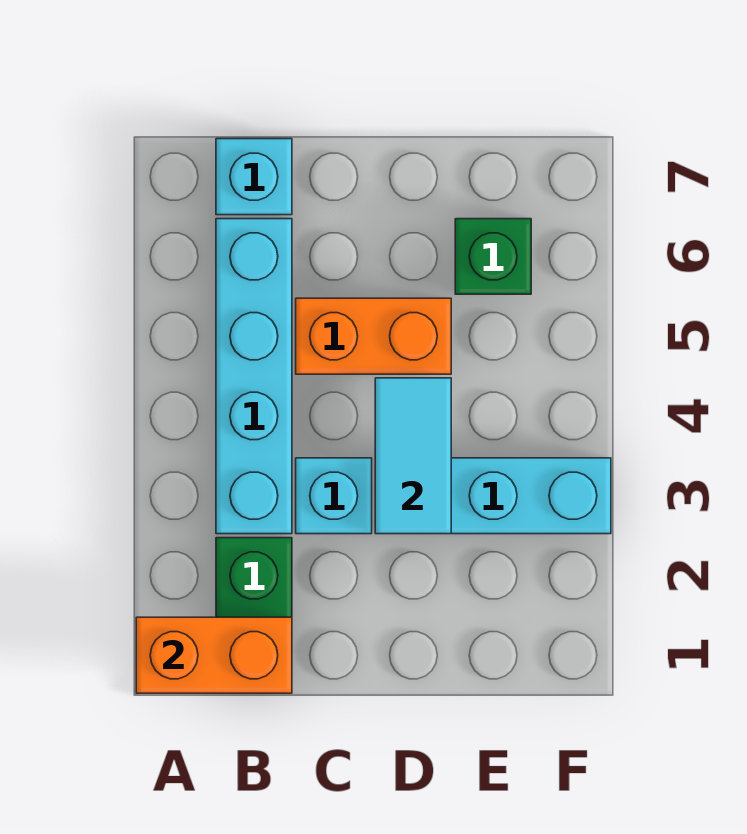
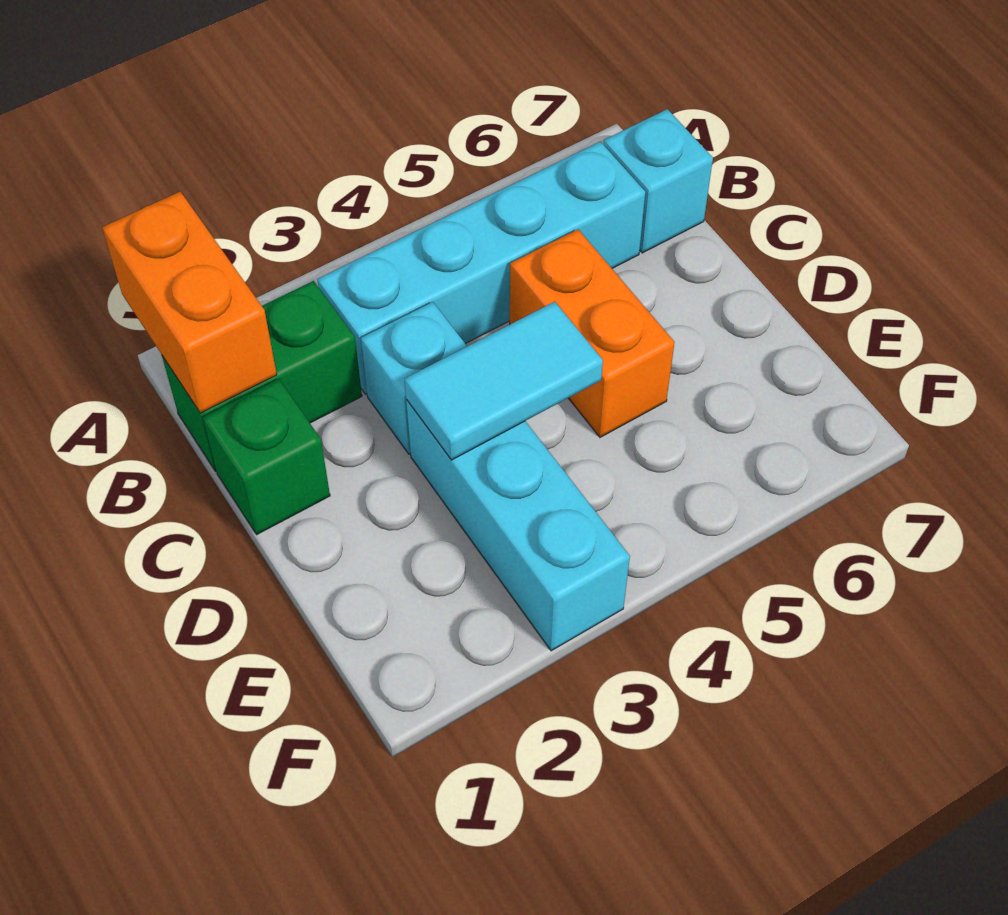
green 1x1 brick [455,219,531,294] -> green 1x1 brick moved to [203,379,330,535]

